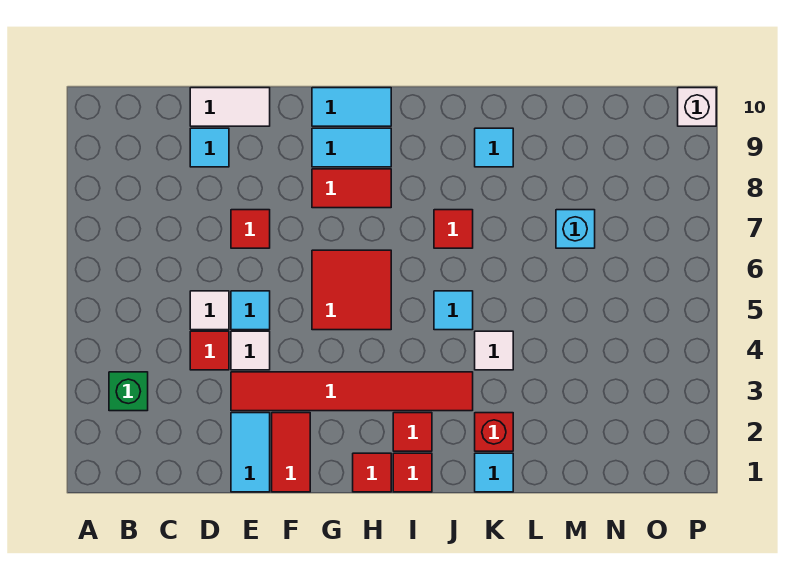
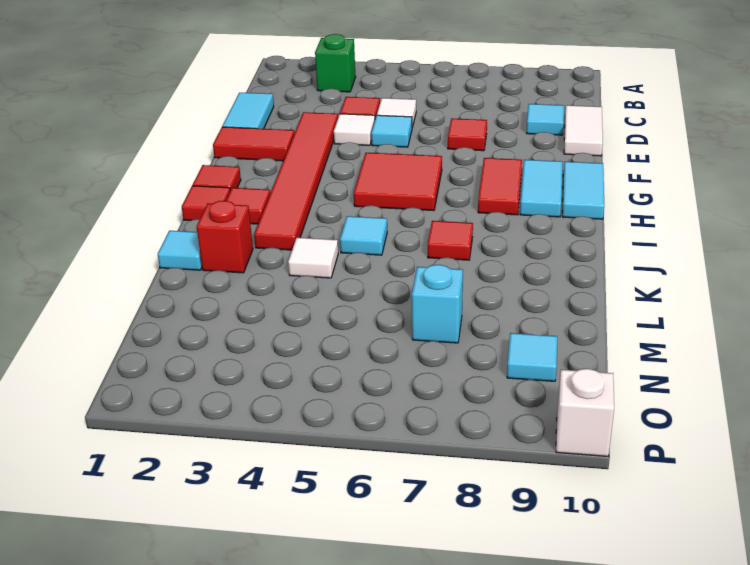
cyan 1x2 tile [231,413,270,492] -> cyan 1x2 tile turned to [222,93,274,129]
cyan 1x1 tile [475,128,513,167] -> cyan 1x1 tile moved to [507,333,557,381]

